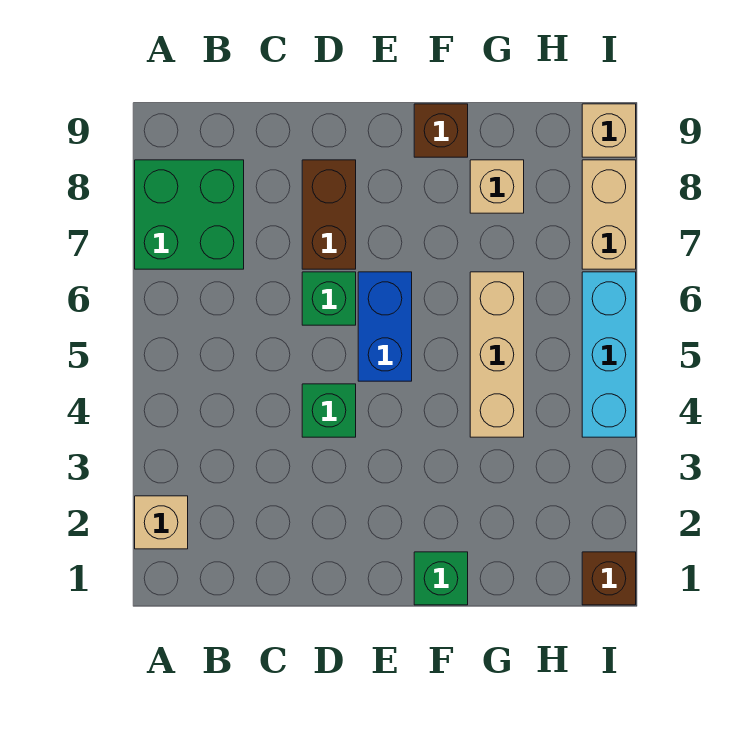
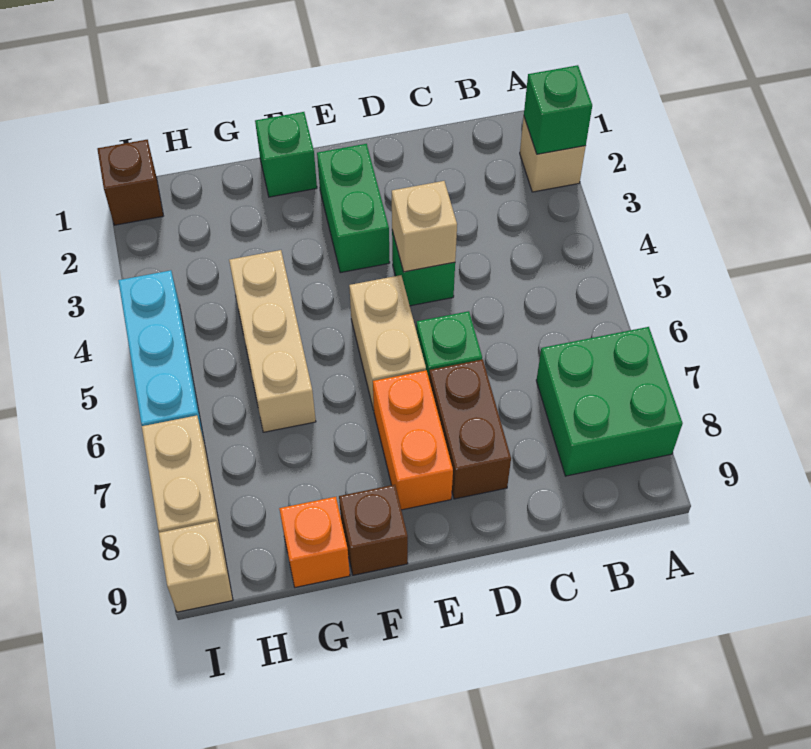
none -> green 1x1 brick [524,65,592,154]
none -> green 1x2 brick [317,144,390,273]
blue 1x2 brick [358,272,412,381] -> tan 1x2 brick [349,275,426,410]
none -> orange 1x2 brick [373,370,453,510]
tan 1x1 brick [470,160,524,213] -> tan 1x1 brick moved to [392,181,457,272]
none -> orange 1x1 brick [279,497,350,587]

